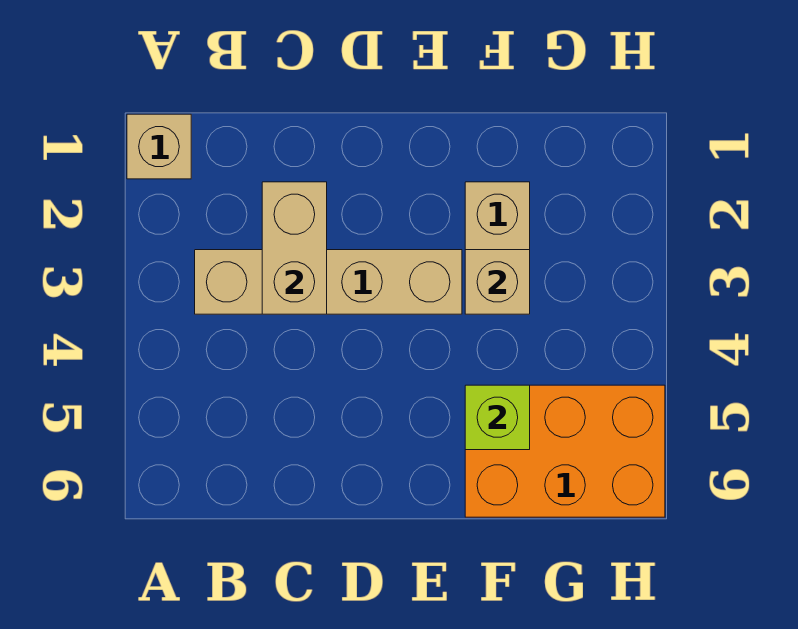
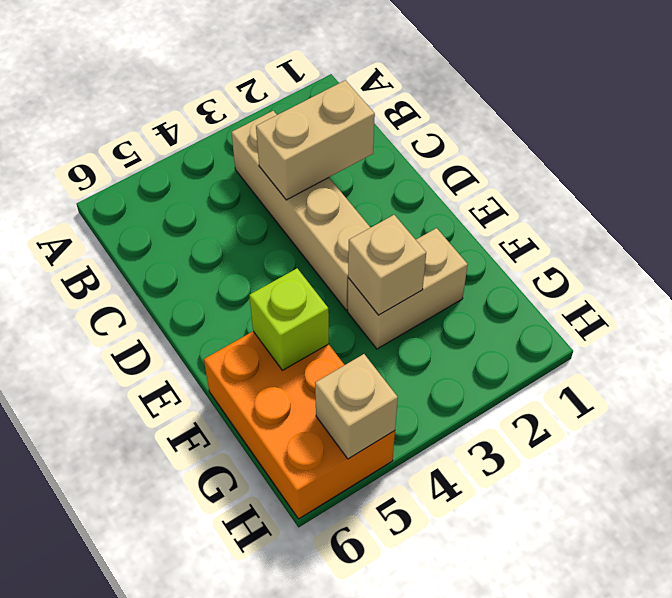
tan 1x1 brick [127,114,191,179] -> tan 1x1 brick moved to [315,354,398,459]

